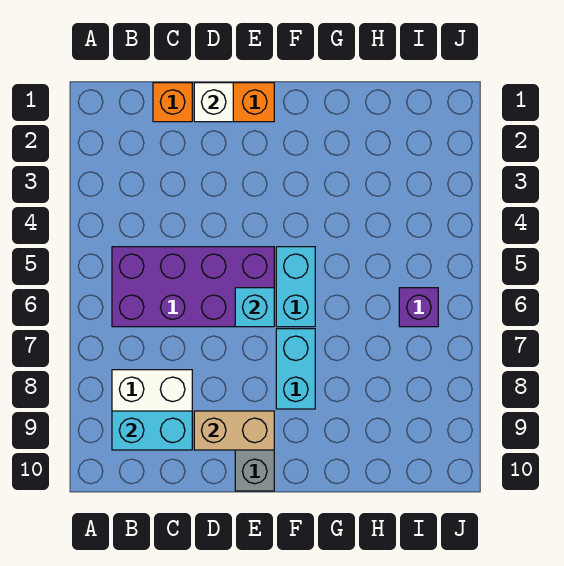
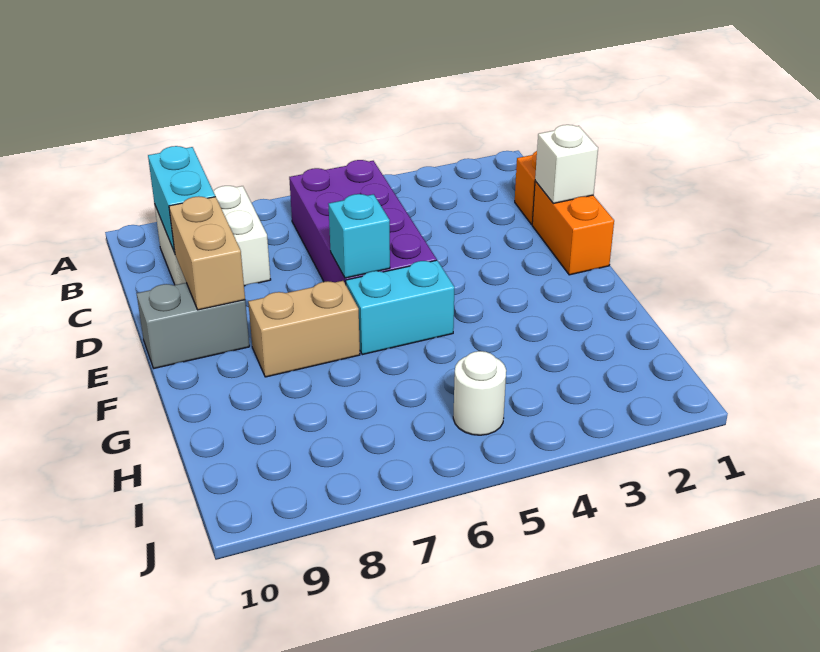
cyan 1x2 brick [276,329,315,409] -> tan 1x2 brick [248,281,360,377]
none -> white 1x1 round brick [453,351,506,435]
purple 1x1 brick [399,288,438,327] -> none

